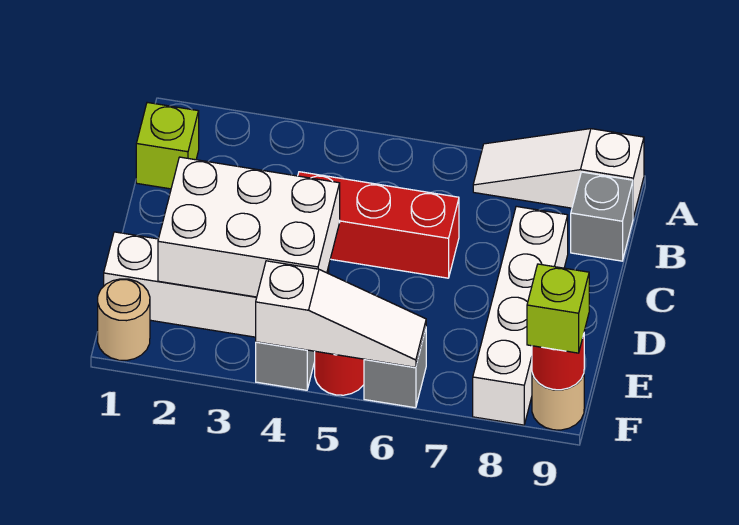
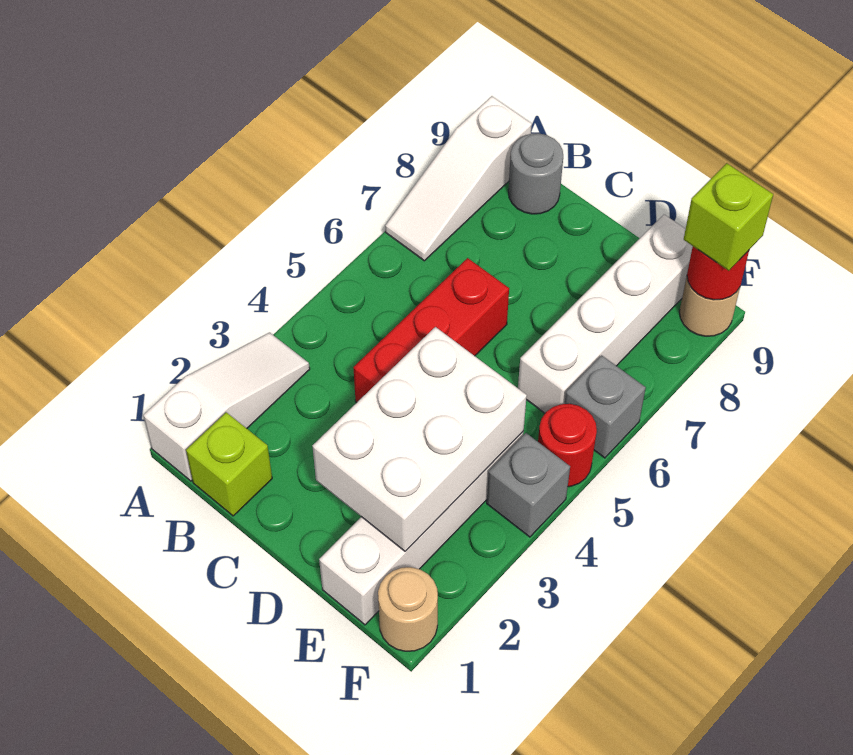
grey 1x1 brick [571,172,633,261] -> grey 1x1 round brick [508,133,563,214]
white 1x4 brick [473,206,568,425] -> white 1x4 brick turned to [518,215,693,413]
white 1x3 slope [256,261,426,367] -> white 1x3 slope moved to [143,333,310,481]

